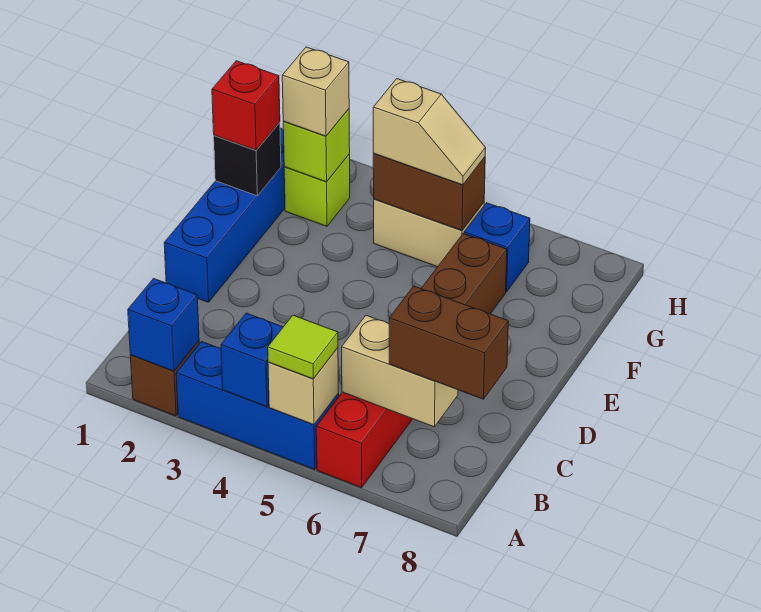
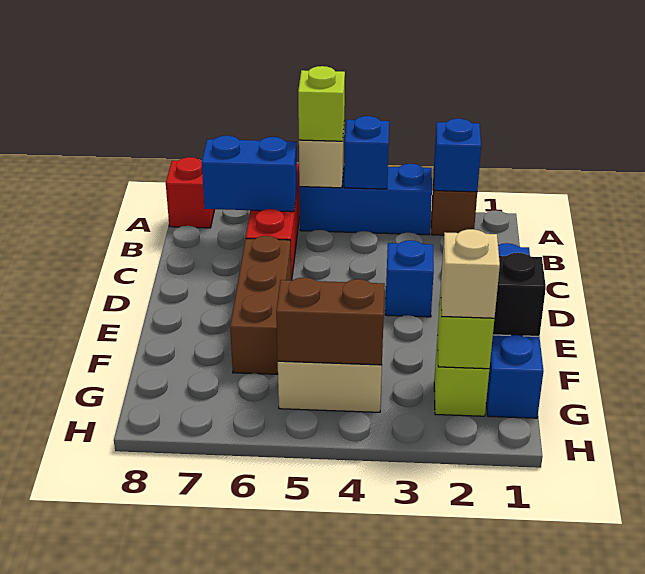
lime 1x1 tile [268,315,338,379] -> lime 1x1 brick [298,66,345,141]
tan 1x2 brick [342,315,458,427] -> blue 1x2 brick [202,136,297,212]
brown 1x2 brick [389,286,508,399] -> none
red 1x1 brick [212,61,280,150] -> red 1x1 brick moved to [166,157,215,228]
tan 1x2 slope [373,79,486,185] -> none
blue 1x1 brick [464,203,530,292] -> blue 1x1 brick moved to [385,240,434,317]

